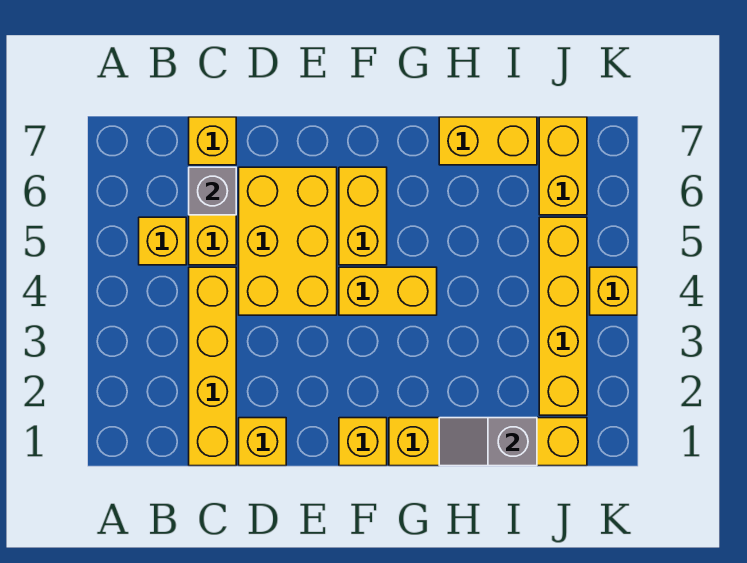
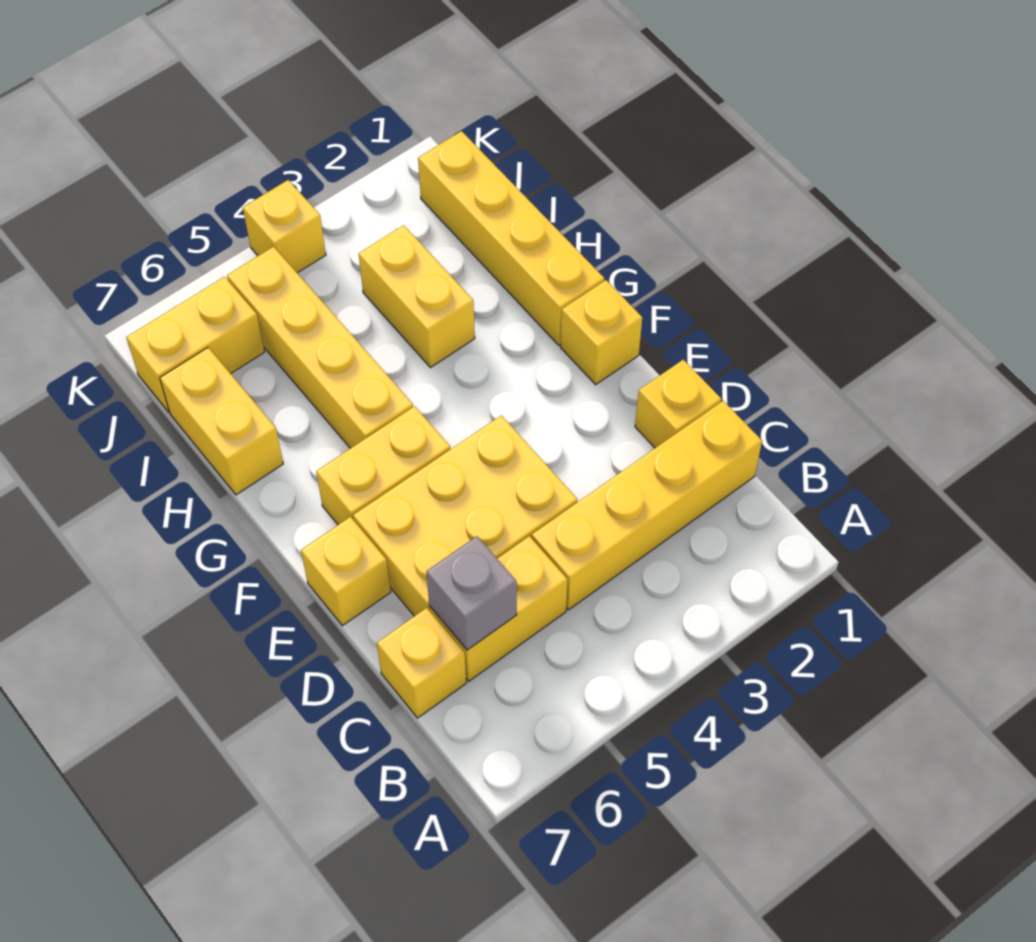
yellow 1x1 brick [139,217,186,265] -> yellow 1x1 brick moved to [301,517,391,626]
yellow 1x2 brick [339,267,437,315] -> yellow 1x2 brick moved to [359,225,475,368]
grey 1x2 slope [439,418,537,466] -> none
yellow 1x4 brick [539,217,587,415] -> yellow 1x4 brick turned to [227,247,413,448]

